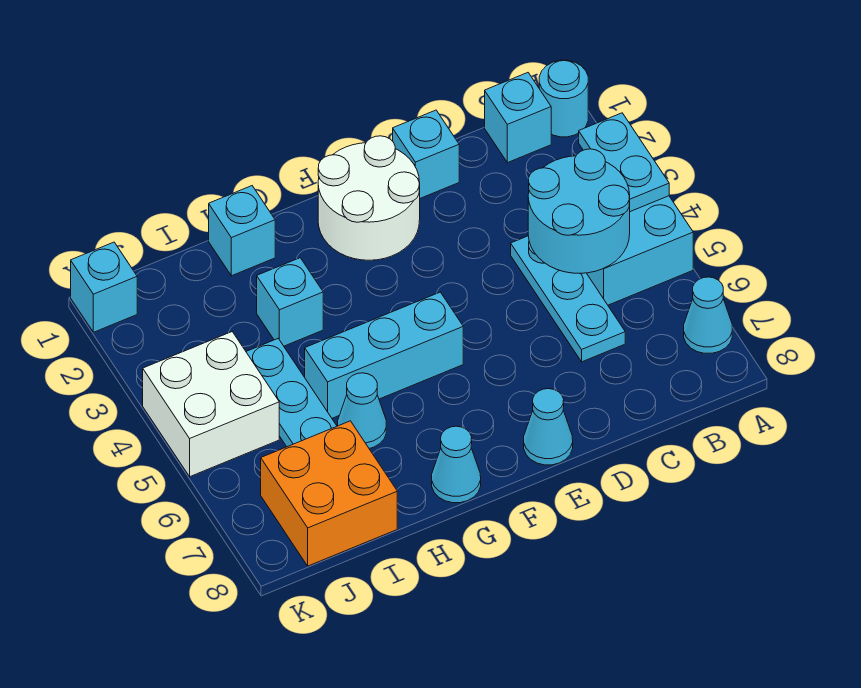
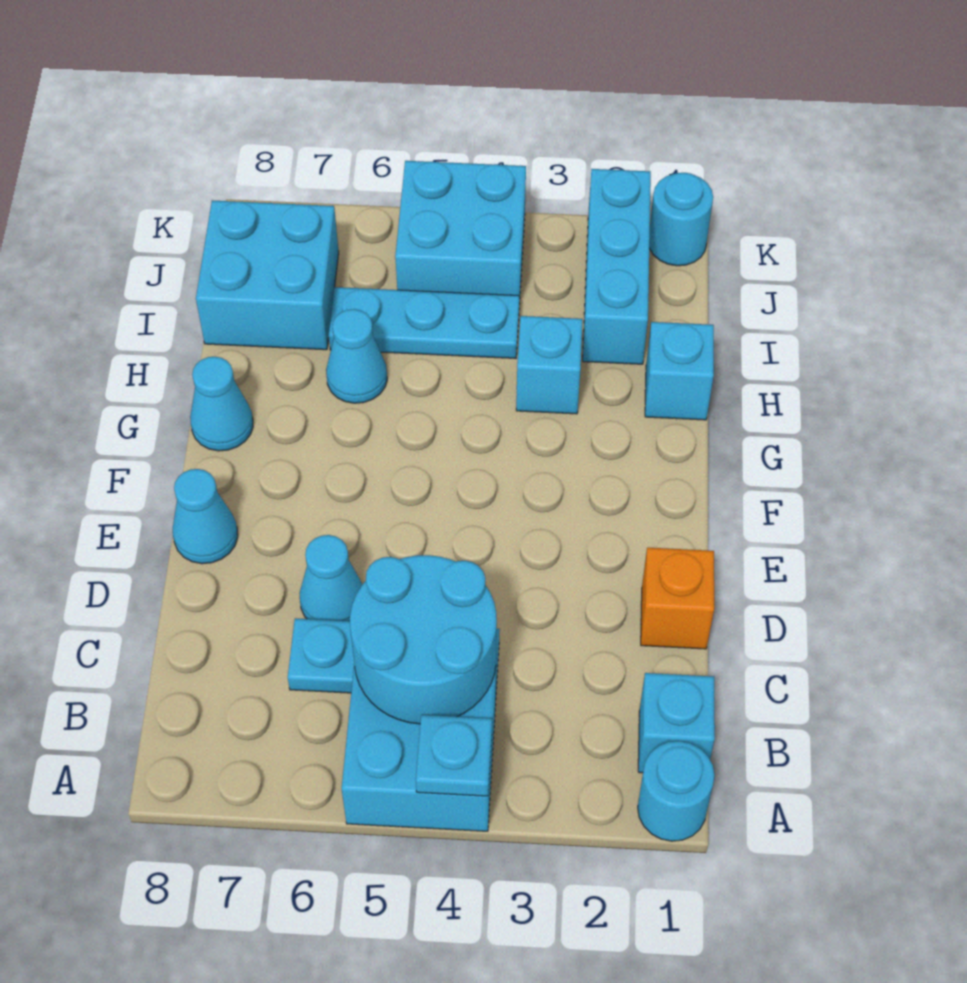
cyan 1x2 plate [579,113,669,212] -> cyan 1x1 plate [416,715,492,796]
cyan 1x1 cone [684,277,732,353] -> cyan 1x1 cone moved to [299,535,362,621]
cyan 1x1 brick [393,110,459,198] -> orange 1x1 brick [641,548,714,649]
white 2x2 round brick [318,136,420,260] -> none
cyan 1x3 brick [305,292,463,418] -> cyan 1x3 brick moved to [583,169,651,364]
orange 2x2 brick [261,421,397,566] -> cyan 2x2 brick [196,200,339,350]
white 2x2 brick [143,332,279,477] -> cyan 2x2 brick [395,161,526,304]
cyan 1x1 brick [71,242,137,332] -> cyan 1x1 round brick [649,173,713,266]

